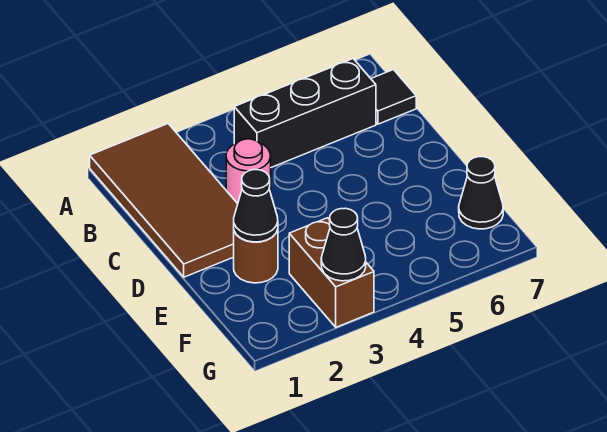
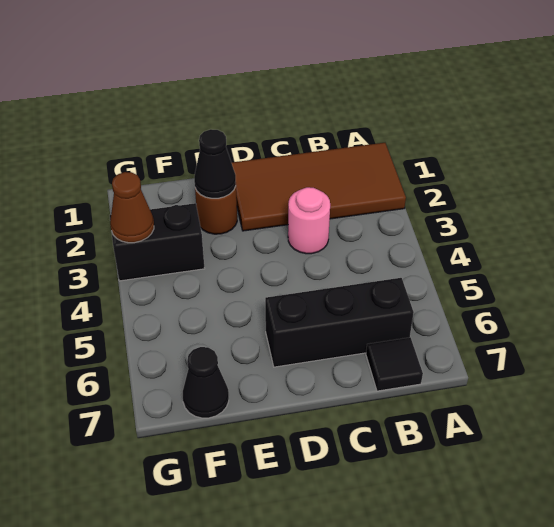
black 1x3 brick [234,59,376,167] -> black 1x3 brick turned to [265,278,414,367]
brown 1x2 brick [289,218,374,327] -> black 1x2 brick [110,203,205,281]
black 1x1 cone [321,208,366,281] -> brown 1x1 cone [110,172,154,243]

